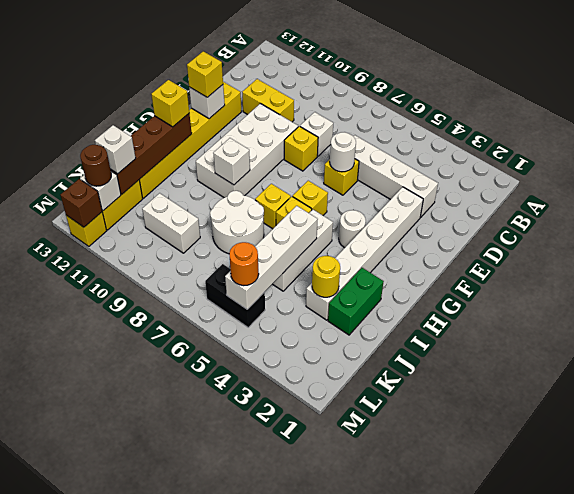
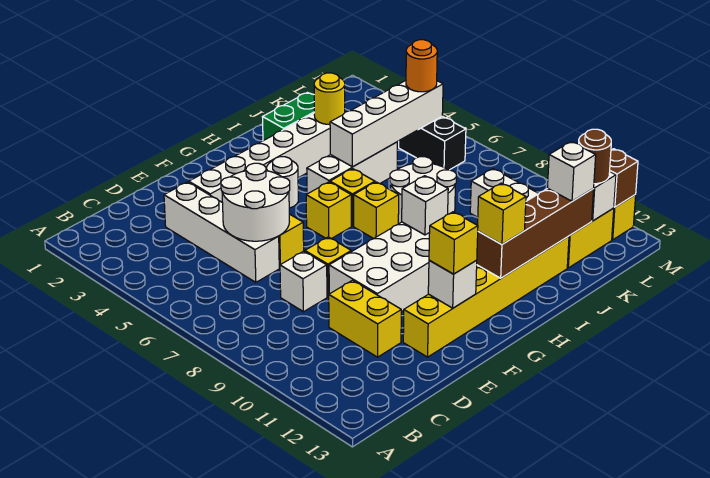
white 1x1 round brick [330,132,356,172] -> white 2x2 round brick [221,163,290,241]

